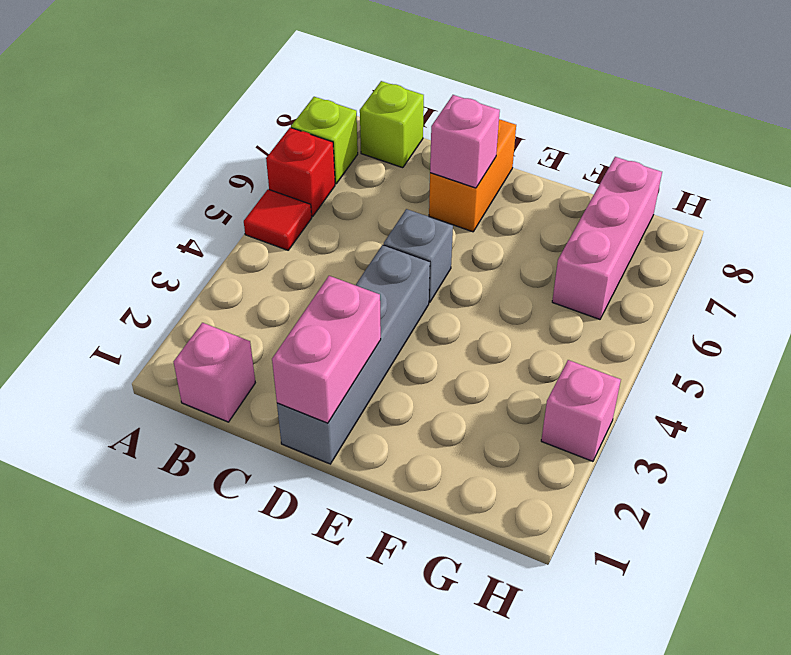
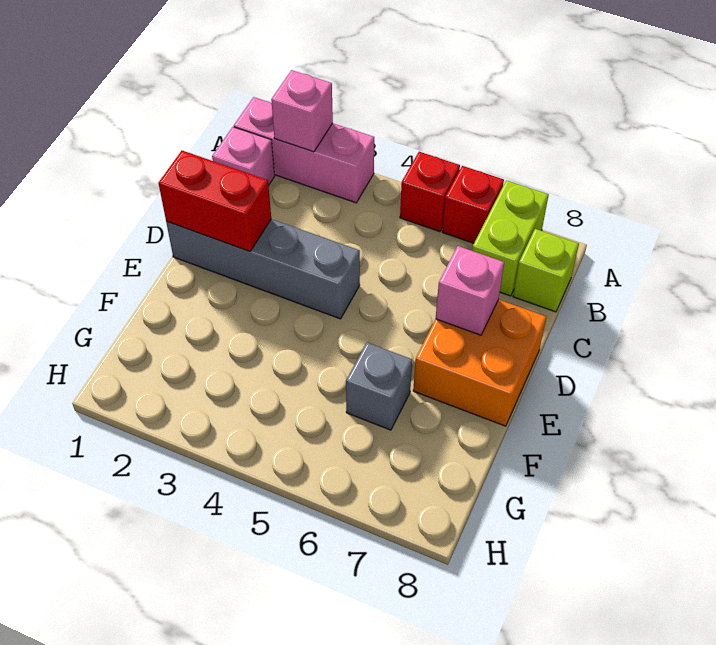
red 1x1 tile [244,189,312,250] -> red 1x1 brick [400,152,460,232]
lime 1x1 brick [291,97,358,184] -> lime 1x2 brick [472,180,549,296]
pink 1x2 brick [272,276,381,423] -> red 1x2 brick [159,151,271,251]
grey 1x1 brick [384,209,453,303] -> grey 1x1 brick moved to [346,343,412,430]
orange 1x2 brick [429,119,516,232] -> orange 2x2 brick [413,300,546,426]
pink 1x3 brick [552,157,662,319] -> pink 1x3 brick moved to [234,97,374,203]
pink 1x1 brick [541,360,621,461] -> pink 1x1 brick moved to [271,70,333,152]

